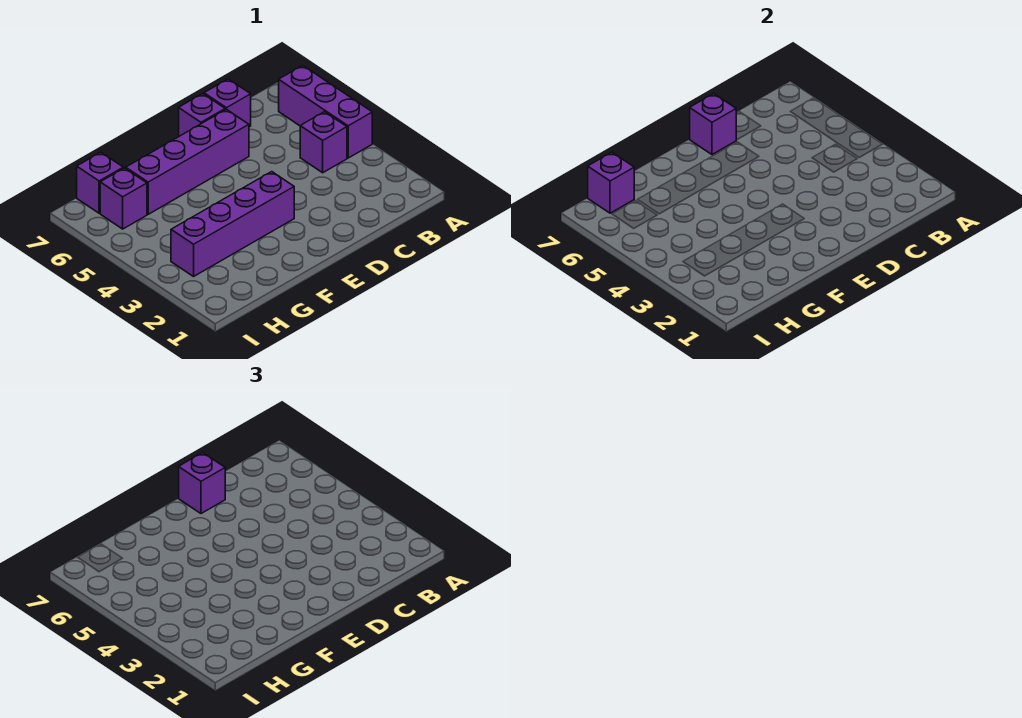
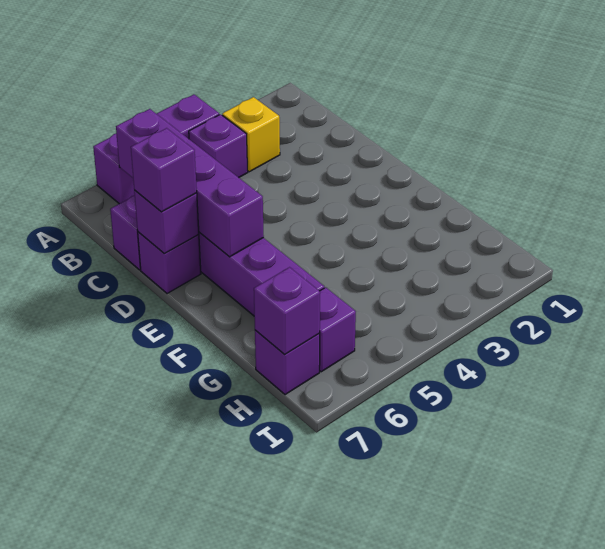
none -> yellow 1x1 brick [222,97,280,172]
purple 1x4 brick [171,172,294,276] -> purple 1x4 brick moved to [116,109,264,257]

